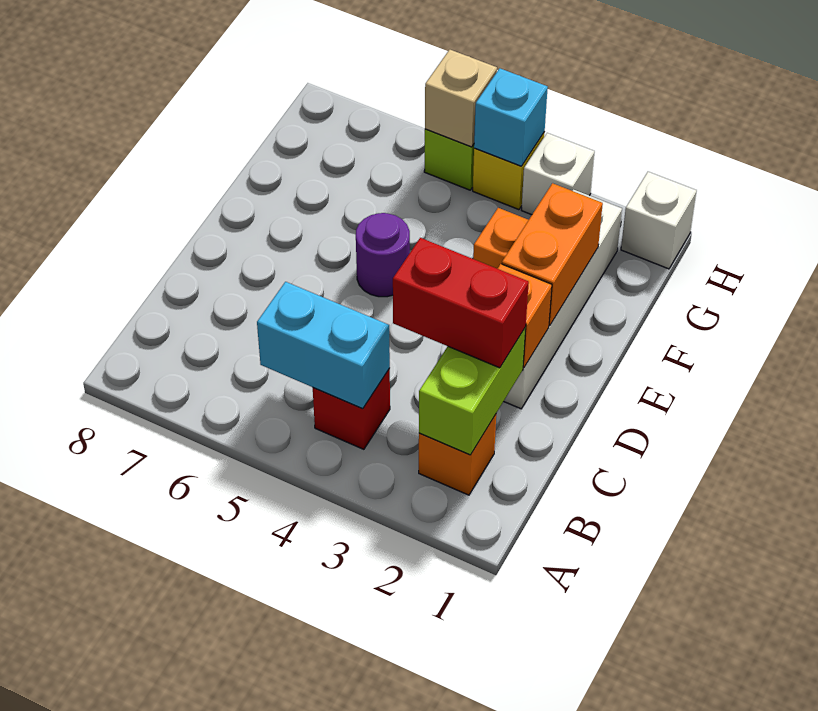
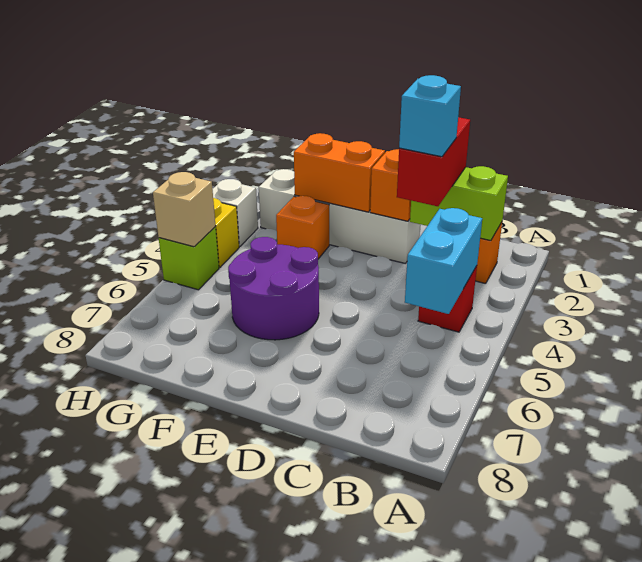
purple 1x1 round brick [356,213,410,297] -> purple 2x2 round brick [228,237,319,340]
white 1x1 brick [621,172,697,269] -> none
cyan 1x1 brick [474,68,548,166] -> cyan 1x1 brick moved to [399,75,461,157]

